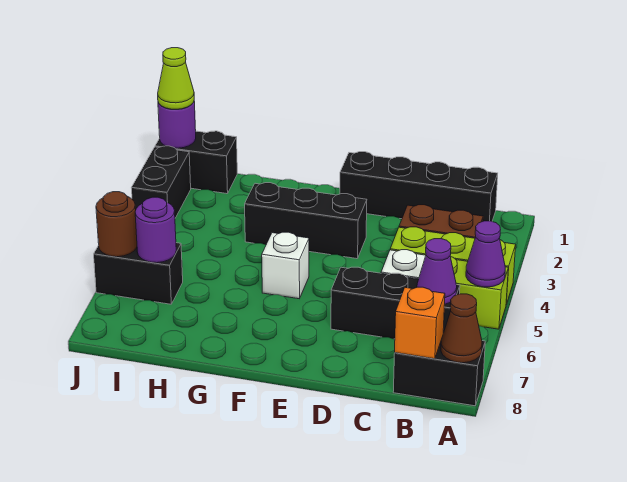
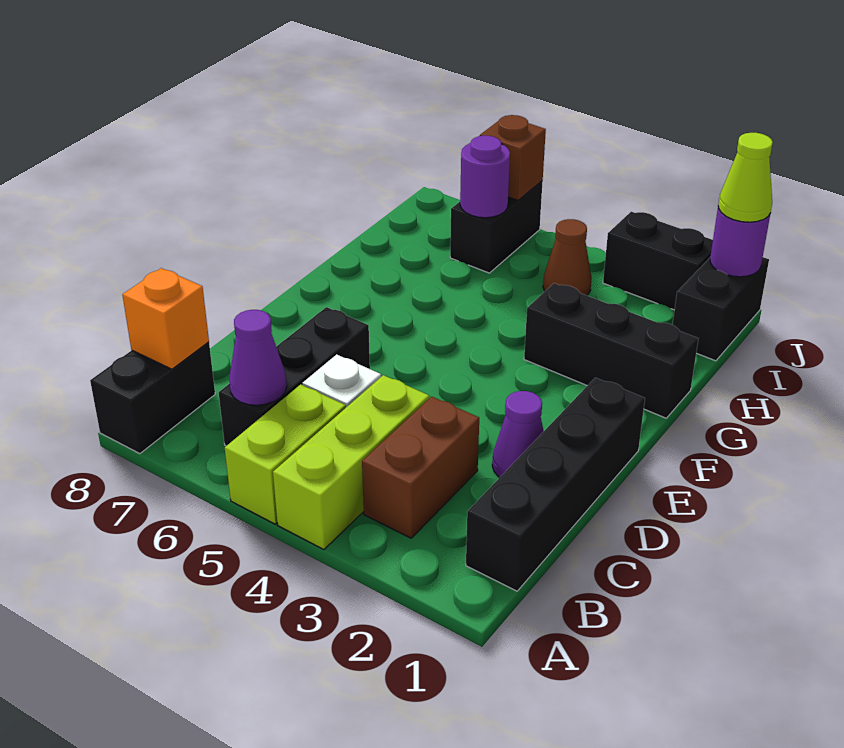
purple 1x1 cone [466,221,505,287] -> purple 1x1 cone moved to [492,391,544,478]
brown 1x1 cone [441,294,482,363] -> brown 1x1 cone moved to [543,219,592,295]
black 1x3 brick [245,183,367,259] -> black 1x3 brick turned to [524,283,698,418]
white 1x1 brick [262,232,309,299] -> none
brown 1x1 round brick [96,192,137,257] -> brown 1x1 brick [480,115,546,200]

